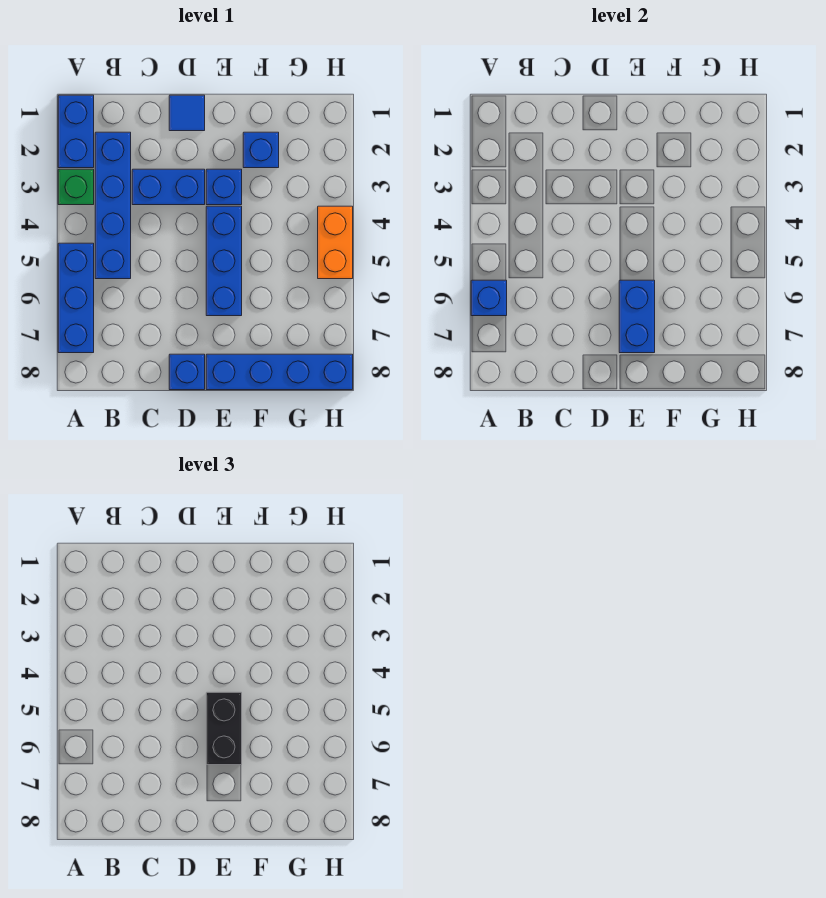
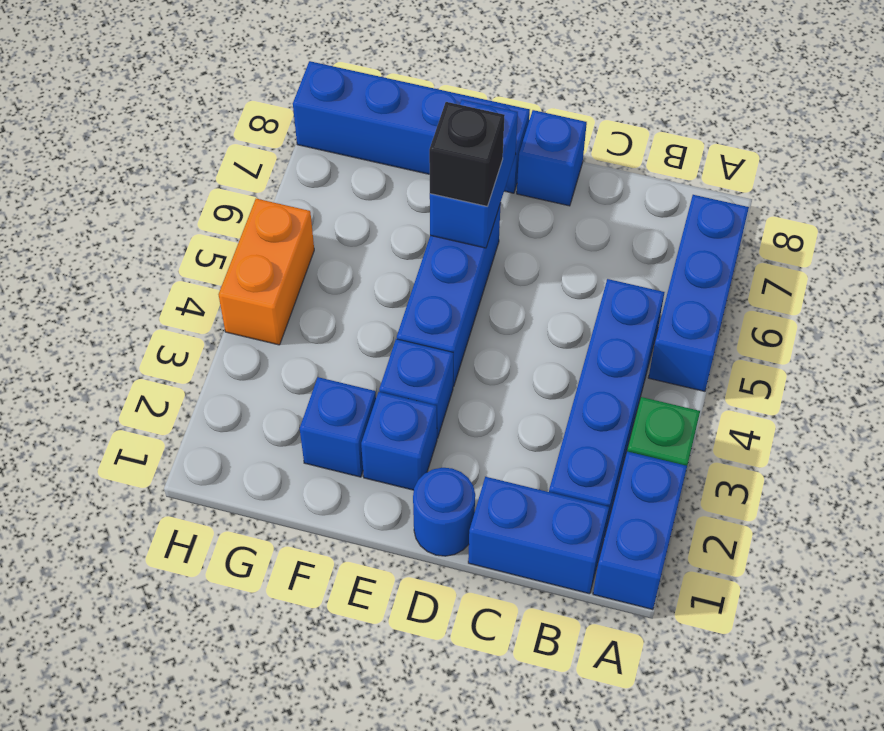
blue 1x1 brick [471,280,507,316] -> blue 1x1 brick moved to [361,392,437,490]
blue 1x2 brick [132,169,205,205] -> blue 1x2 brick moved to [468,477,609,594]
blue 1x1 tile [169,95,205,131] -> blue 1x1 round brick [413,468,475,556]
black 1x2 brick [206,692,242,765] -> black 1x1 brick [429,102,505,207]

